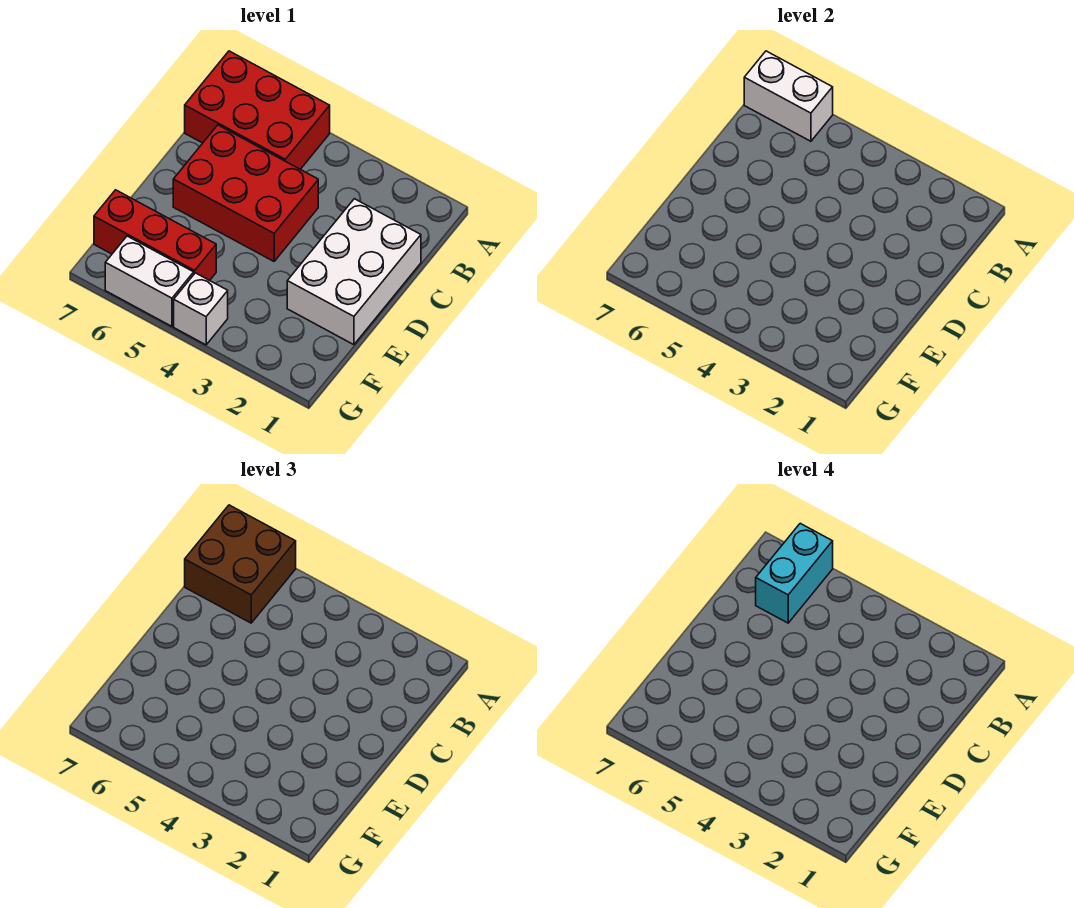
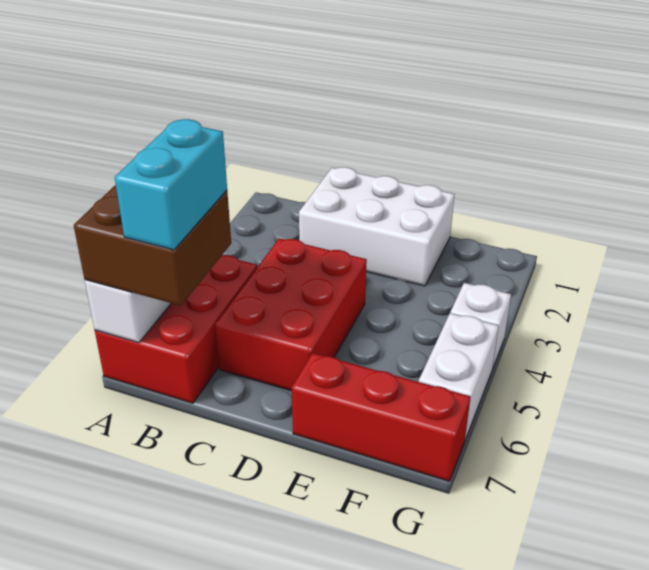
cyan 1x2 brick [756,523,833,623] -> cyan 1x2 brick turned to [115,119,227,250]
red 1x3 brick [94,190,216,280] -> red 1x3 brick turned to [292,353,470,481]

